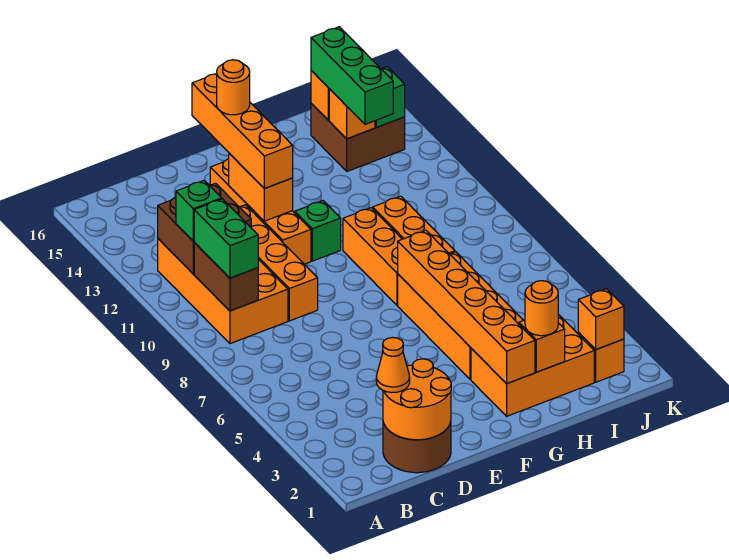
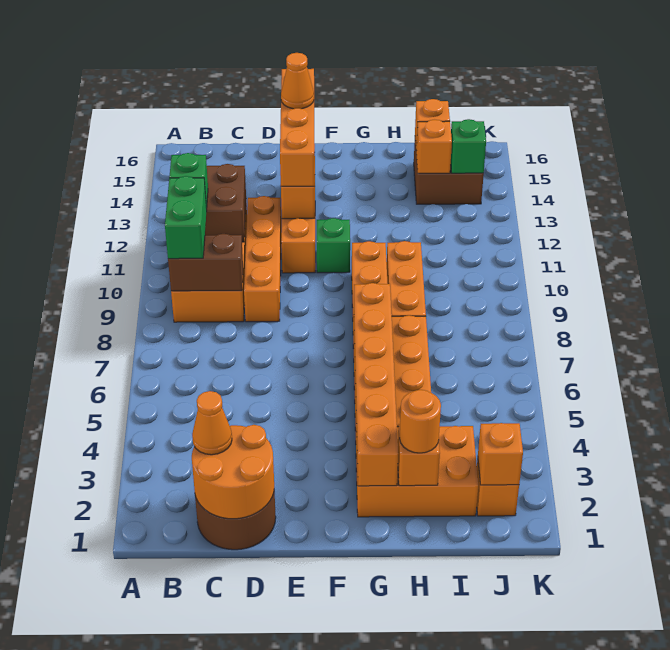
brown 1x2 brick [194,243,258,311] -> brown 1x2 brick turned to [168,234,243,291]
orange 1x1 round brick [217,60,250,115] -> orange 1x1 cone [281,53,314,109]
green 1x3 brick [311,27,393,124] -> none

